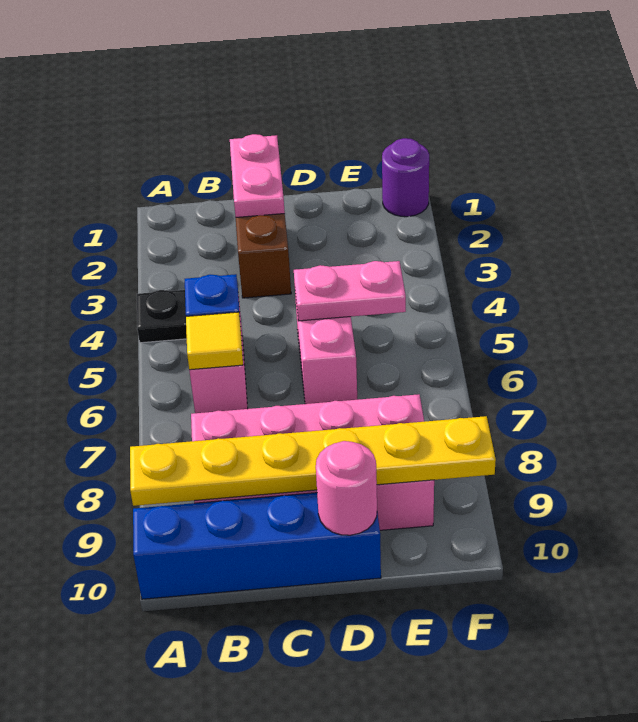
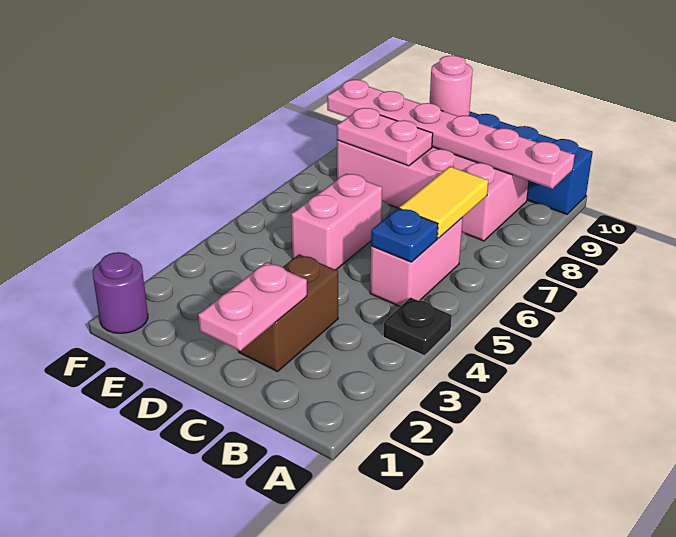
yellow 1x6 plate [130,416,496,506] -> pink 1x6 plate [327,80,575,189]
yellow 1x1 tile [186,312,243,370] -> yellow 1x2 tile [399,166,489,238]
pink 1x2 plate [294,261,406,321] -> pink 1x2 plate moved to [337,108,433,166]

